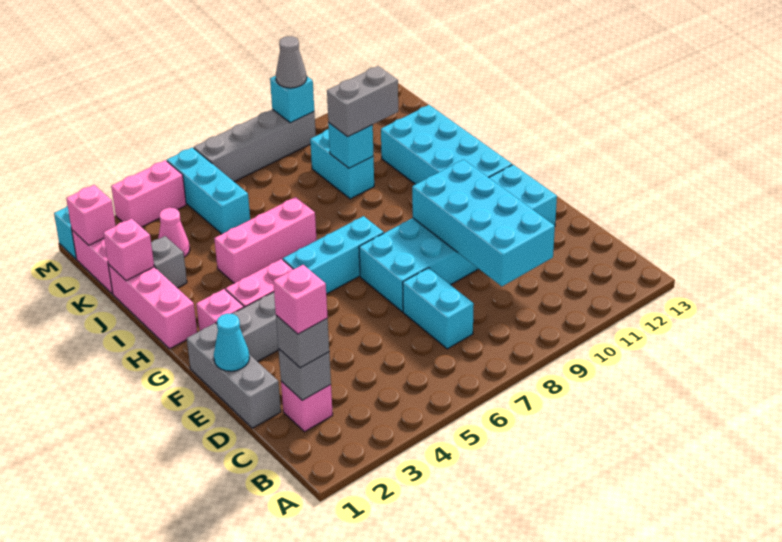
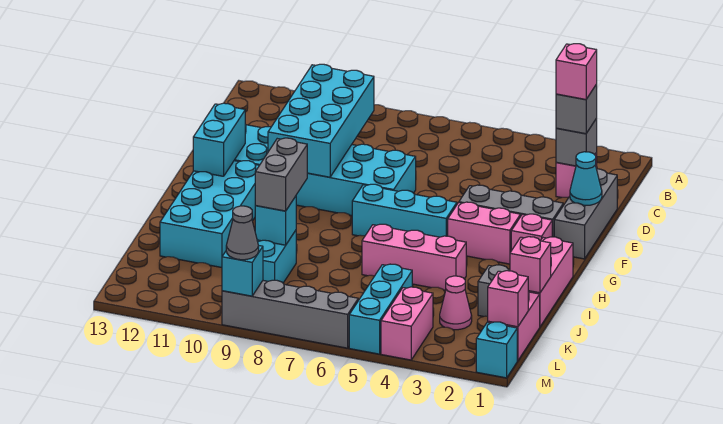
cyan 1x2 brick [403,268,474,349] -> cyan 1x2 brick moved to [193,103,245,176]
grey 1x2 brick [327,66,398,137] -> grey 1x2 brick turned to [255,138,307,211]
pink 1x2 brick [111,160,186,227] -> pink 1x2 brick turned to [381,287,433,360]

